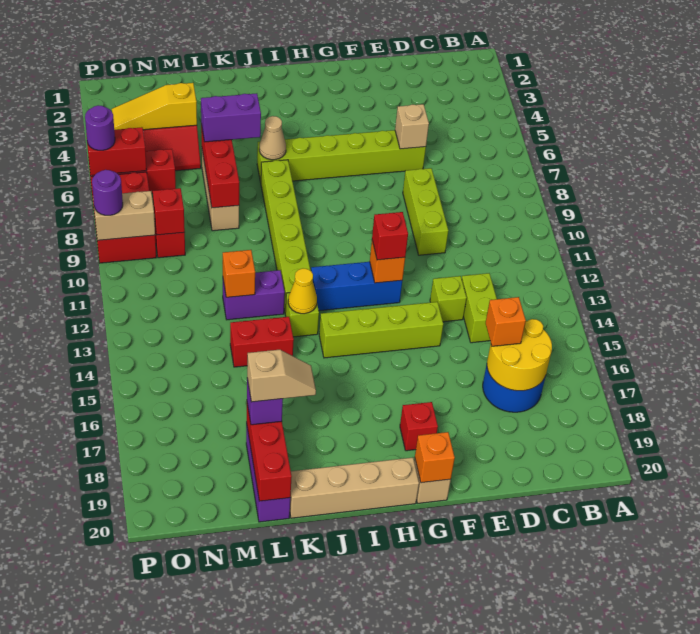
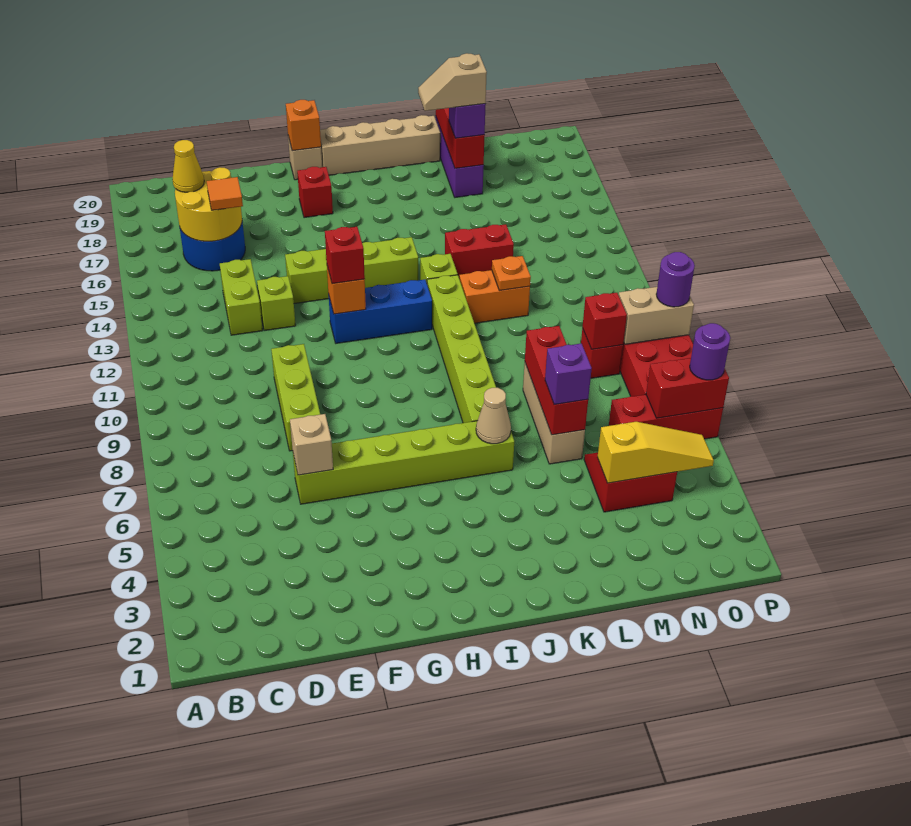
orange 1x1 brick [486,297,526,346] -> orange 1x1 tile [207,177,243,210]
yellow 1x1 cone [288,269,317,314] -> yellow 1x1 cone moved to [172,140,204,192]
purple 1x2 brick [201,93,261,142] -> purple 1x1 brick [545,343,592,405]
purple 1x2 brick [223,270,285,320] -> orange 1x2 brick [459,270,530,323]
orange 1x1 brick [223,250,255,297] -> orange 1x1 plate [492,256,531,291]

